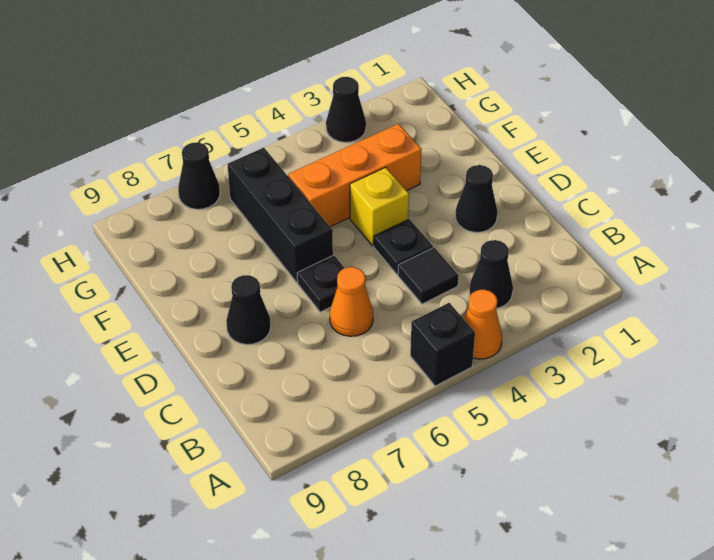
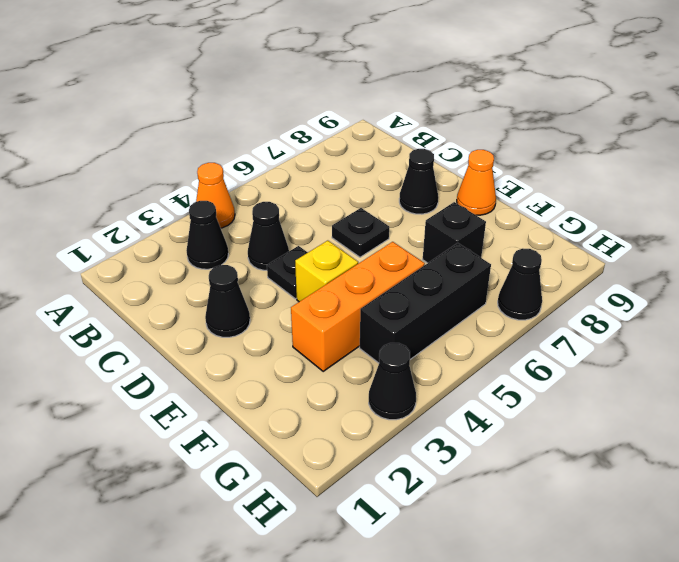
black 1x1 brick [410,303,475,386] -> black 1x1 brick moved to [423,202,486,263]
black 1x1 tile [398,248,459,304] -> black 1x1 cone [248,202,289,270]
orange 1x1 cone [330,267,373,336] -> orange 1x1 cone moved to [457,150,496,215]
black 1x3 brick [228,148,333,282] -> black 1x3 brick turned to [360,243,491,363]

